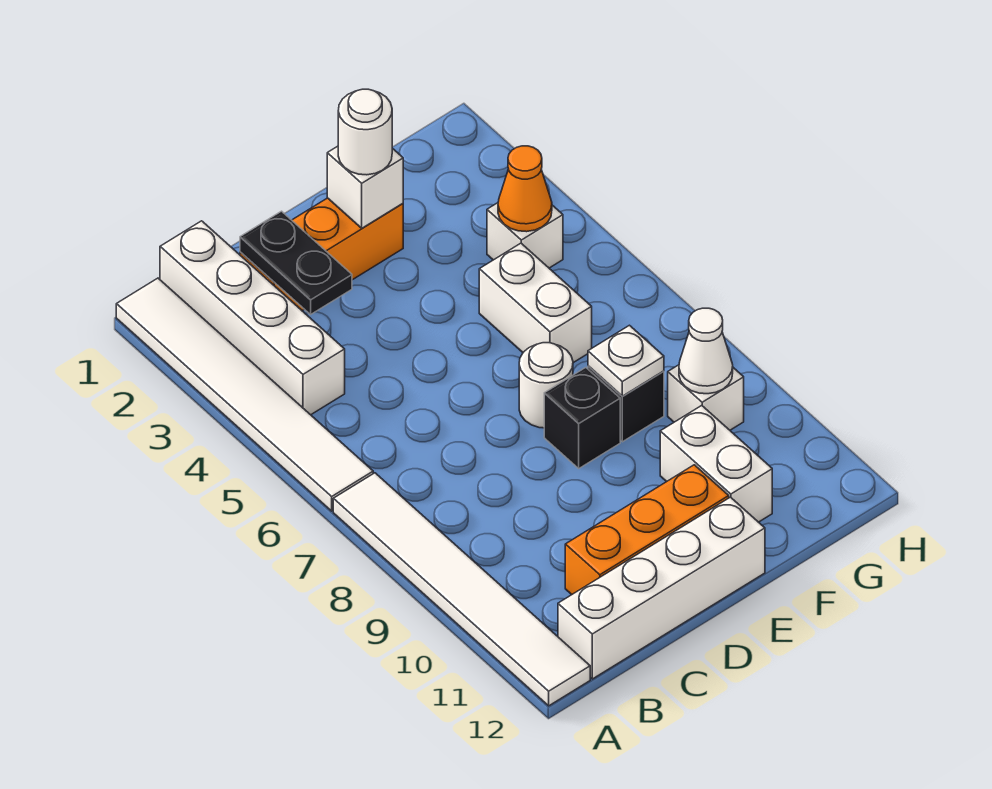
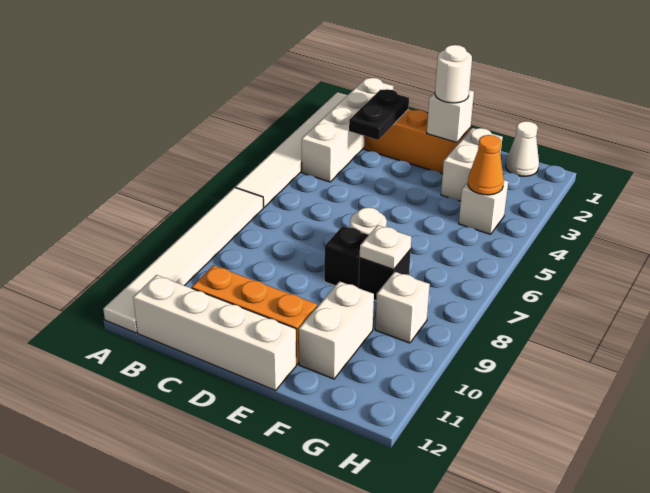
white 1x2 brick [479,243,592,363] -> white 1x2 brick moved to [441,128,503,201]
white 1x1 cone [679,308,733,394] -> white 1x1 cone moved to [506,121,539,176]

